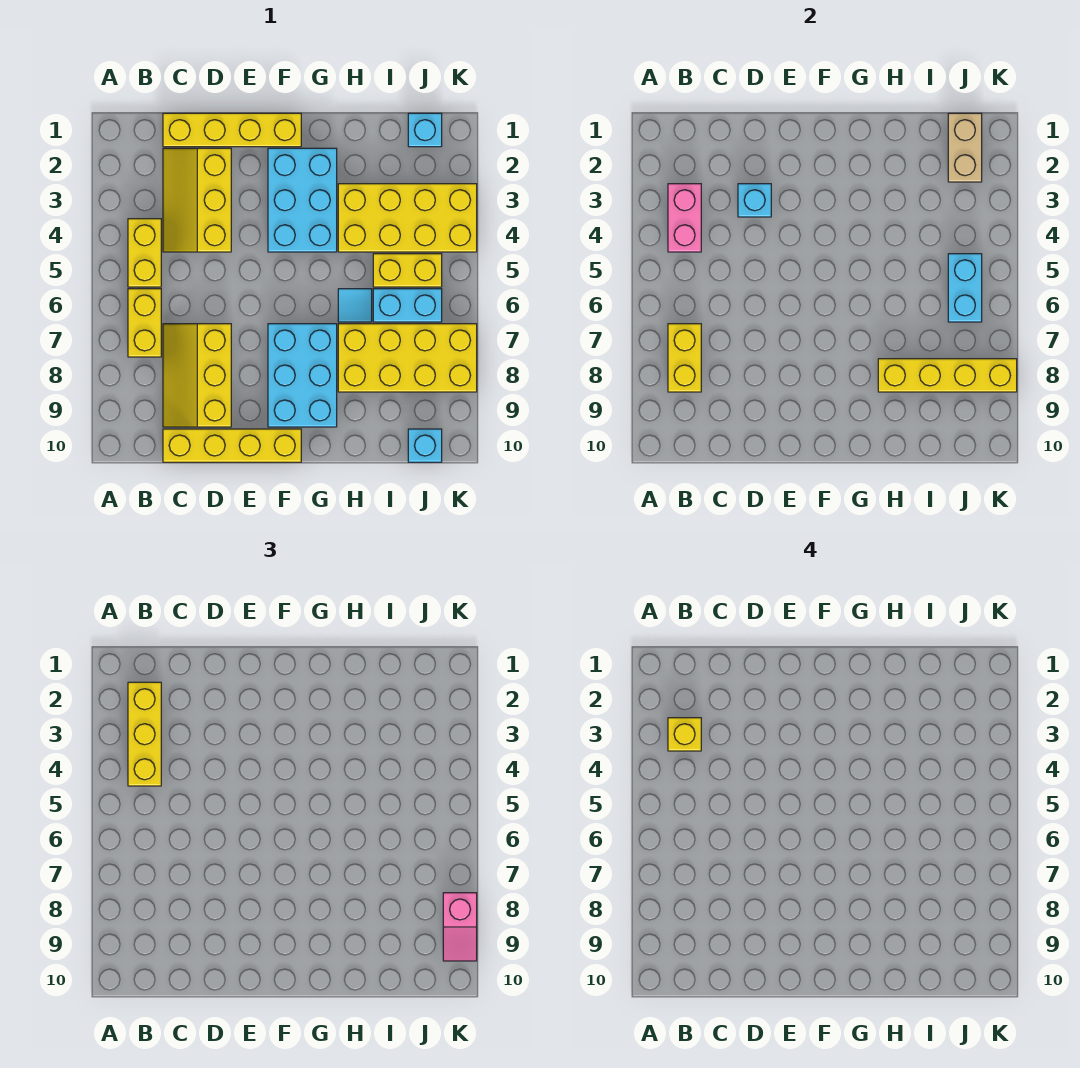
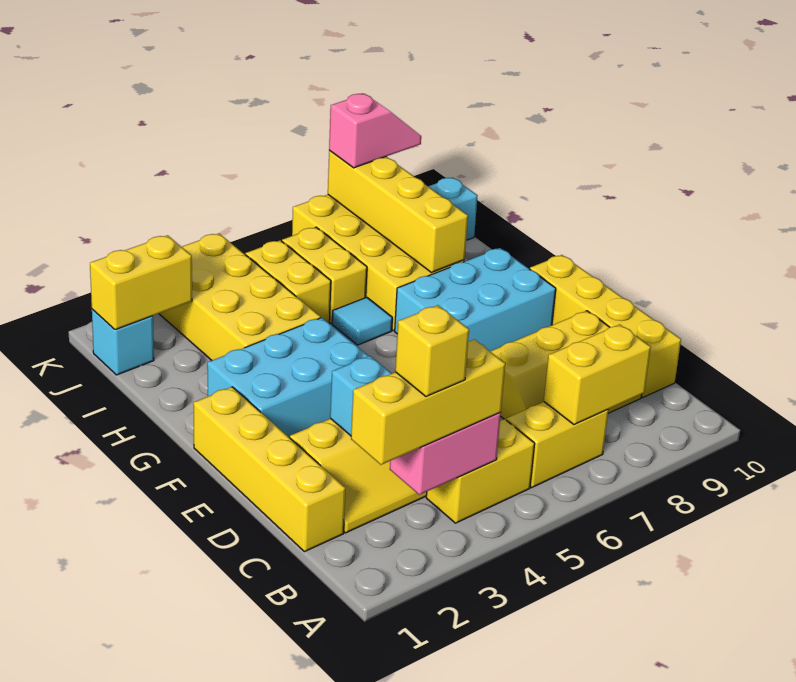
cyan 1x2 brick [373,289,442,322] -> yellow 1x2 brick [282,227,367,323]
tan 1x2 brick [948,113,982,182] -> yellow 1x2 brick [90,235,192,330]
cyan 1x2 brick [948,254,982,322] -> none

